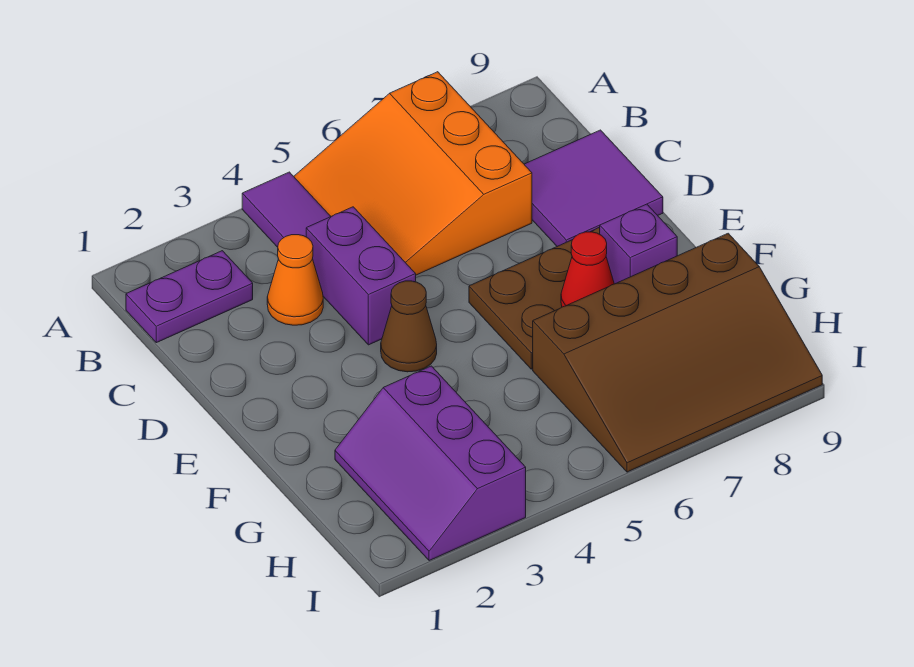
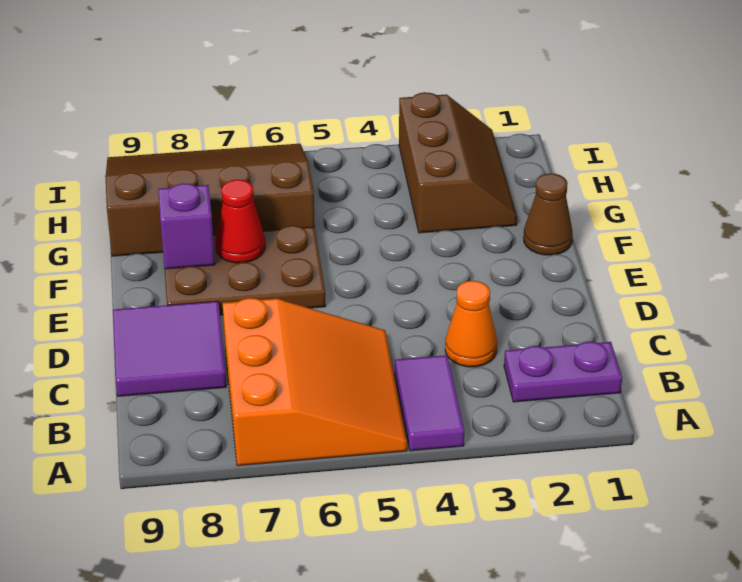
purple 1x2 brick [306,207,416,345] -> none
brown 1x1 cone [381,281,437,372] -> brown 1x1 cone moved to [524,173,573,255]
purple 2x3 slope [335,366,526,561] -> brown 2x3 slope [399,92,517,233]

